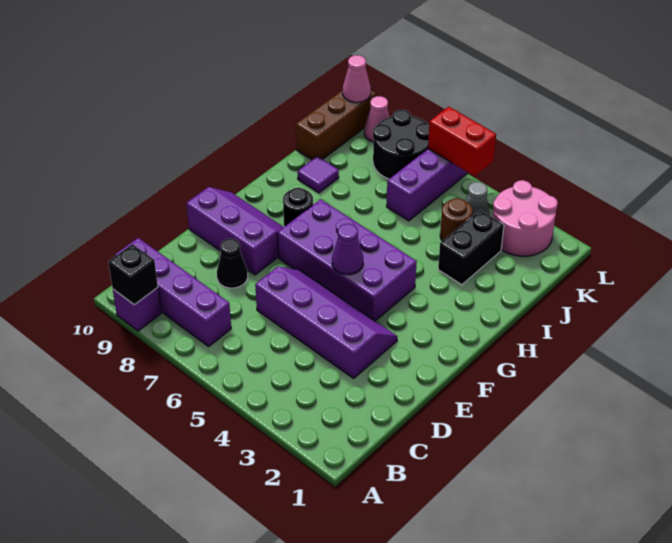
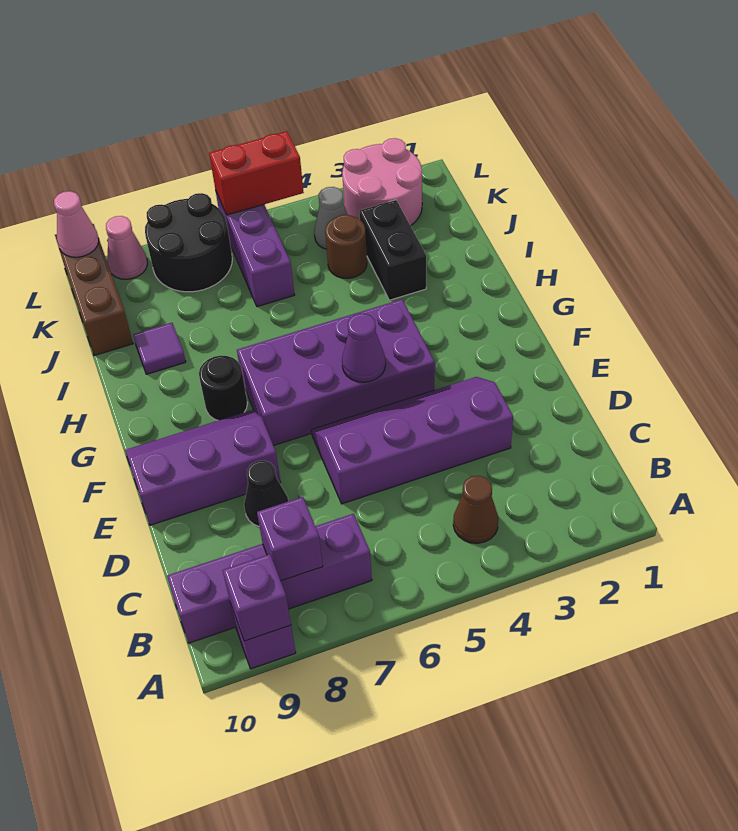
black 1x1 brick [108,244,158,305] -> purple 1x1 brick [223,554,291,641]
none -> brown 1x1 cone [453,476,498,543]
none -> purple 1x1 brick [257,497,323,581]

